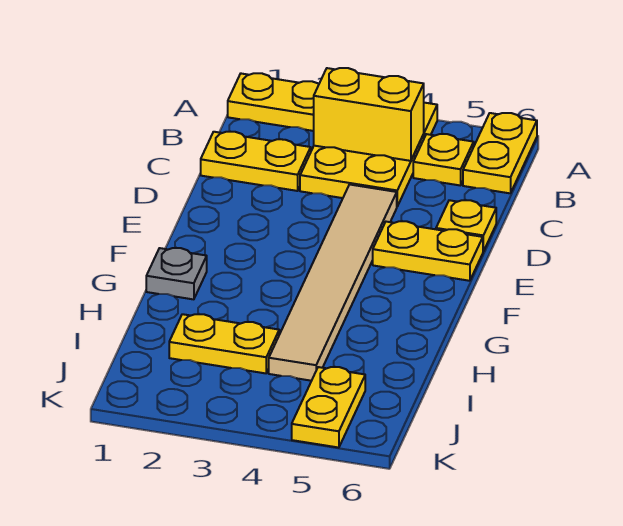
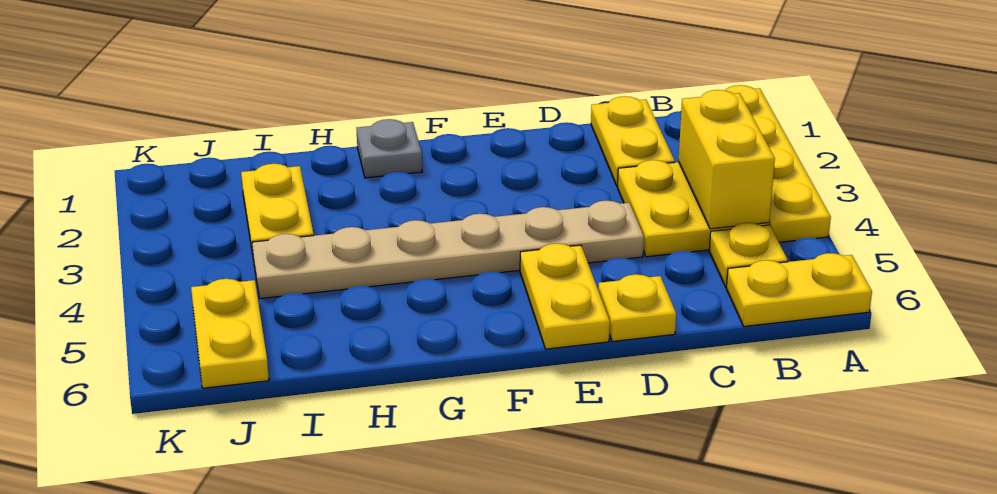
tan 1x6 tile [269,185,397,381] -> tan 1x6 plate [252,200,644,299]
yellow 1x2 plate [292,367,365,448] -> yellow 1x2 plate turned to [191,279,269,388]

